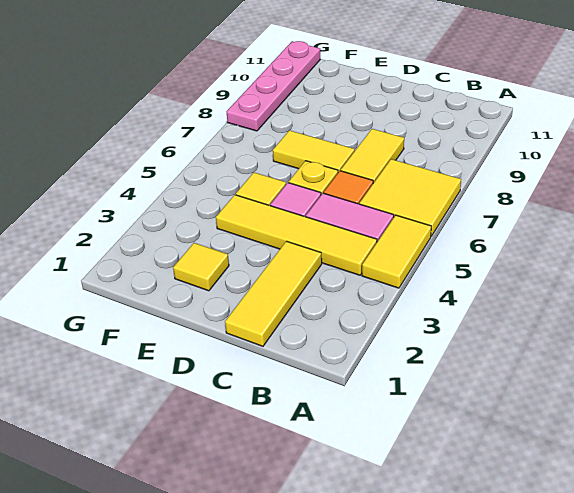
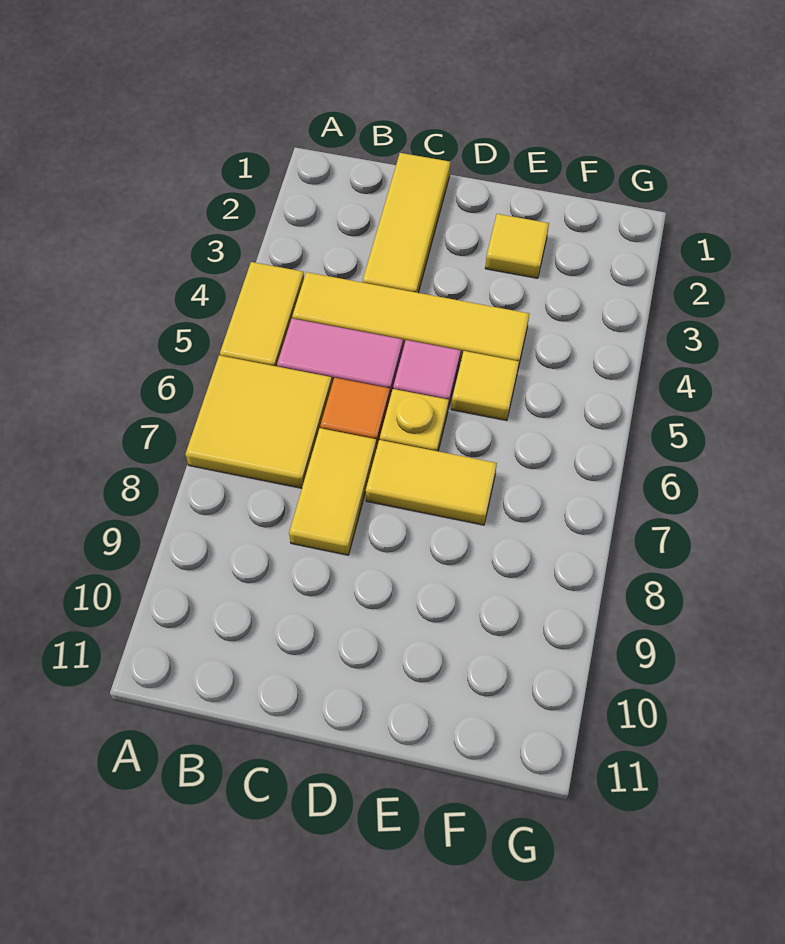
pink 1x4 plate [226,41,320,131] -> none

